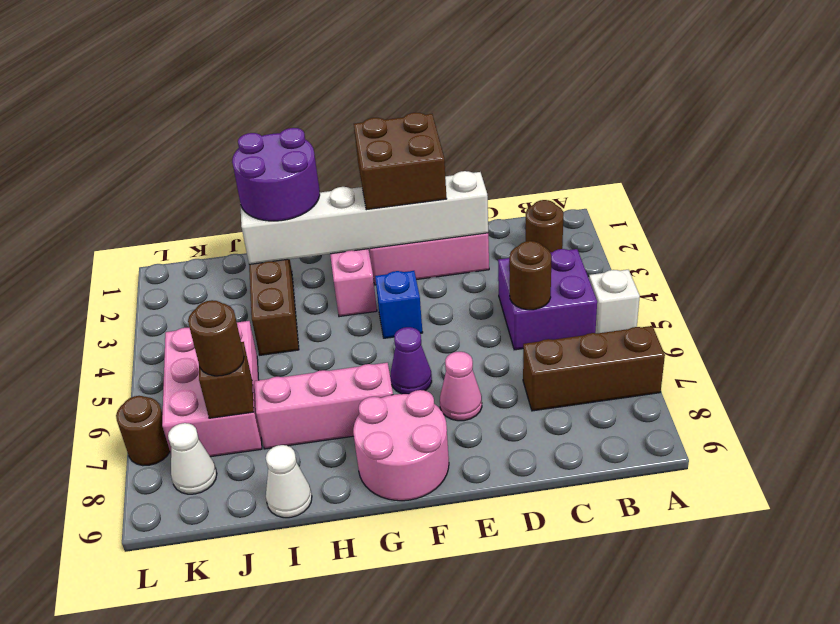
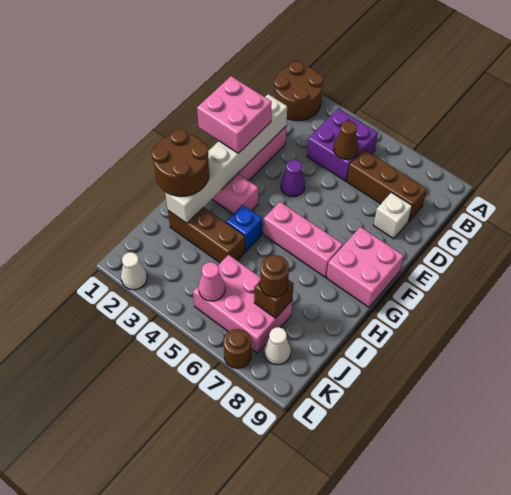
white 1x1 brick [589,270,640,333] -> white 1x1 brick moved to [374,192,412,239]
brown 1x3 brick [523,326,665,411] -> brown 1x3 brick turned to [347,149,427,222]
brown 1x1 round brick [526,200,563,252] -> brown 2x2 round brick [274,61,323,121]
brown 1x1 round brick [509,241,551,310] -> brown 1x1 cone [334,121,359,159]
brown 2x2 brick [354,113,447,210] -> pink 2x2 brick [197,76,272,153]
pink 1x1 cone [440,352,482,421] -> pink 1x1 cone moved to [198,262,225,301]
blue 1x1 brick [375,271,423,338] -> blue 1x1 brick moved to [226,205,262,251]
purple 1x1 cone [390,327,432,394] -> purple 1x1 cone moved to [281,159,305,197]
pink 2x2 round brick [353,390,449,501] -> pink 2x2 brick [326,227,404,307]
pink 1x3 brick [255,363,393,449] -> pink 1x3 brick turned to [264,202,343,277]
purple 2x2 round brick [232,128,320,221] -> brown 2x2 round brick [152,129,209,196]
white 1x1 cone [266,445,312,518] -> white 1x1 cone moved to [121,252,147,290]

